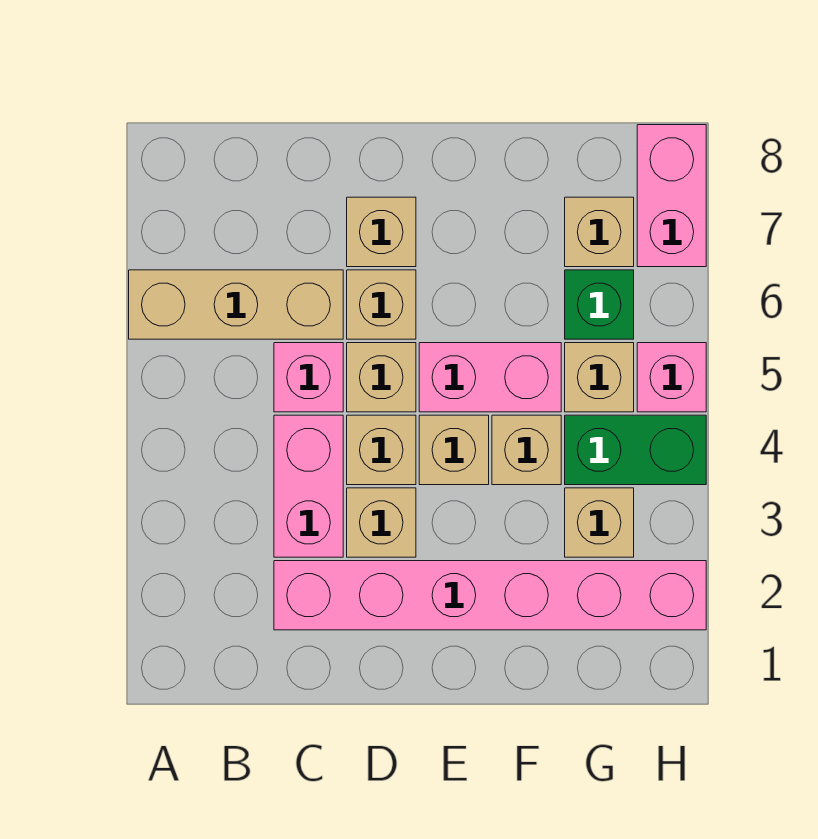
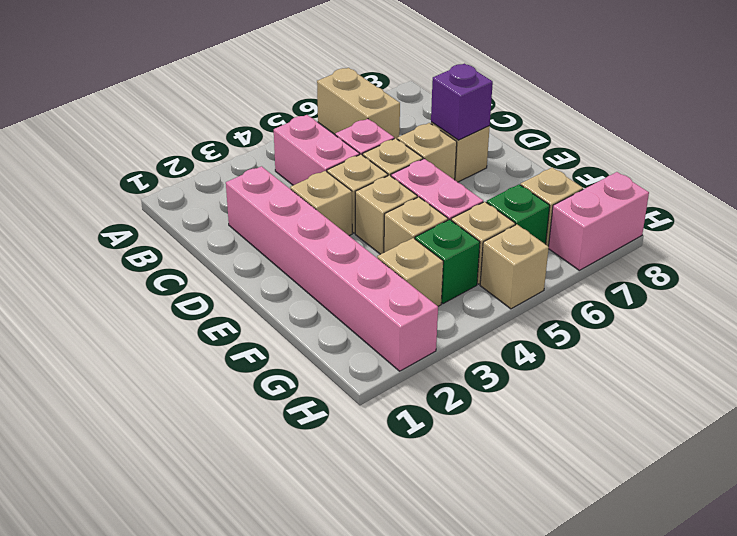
tan 1x3 brick [129,270,343,339] -> tan 1x2 brick [317,68,400,139]
pink 1x2 brick [274,415,343,557] -> pink 1x2 brick turned to [274,115,360,185]
none -> purple 1x1 brick [431,64,493,140]
green 1x2 brick [565,415,706,485] -> green 1x1 brick [415,219,480,304]
pink 1x1 brick [637,343,706,412] -> tan 1x1 brick [480,225,549,309]

